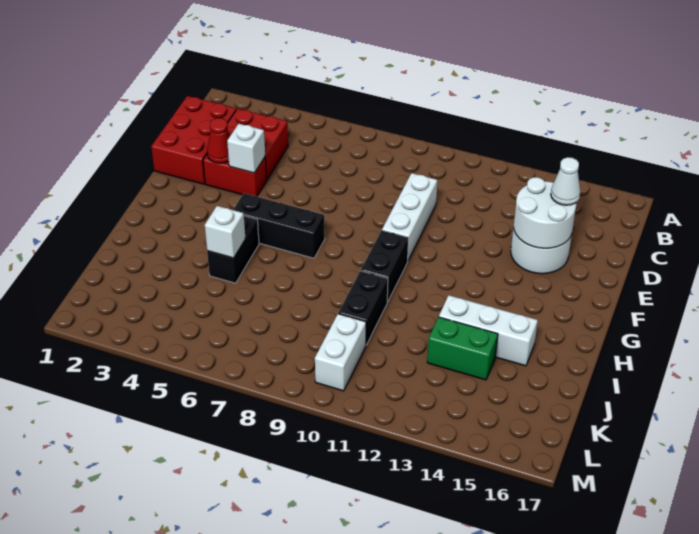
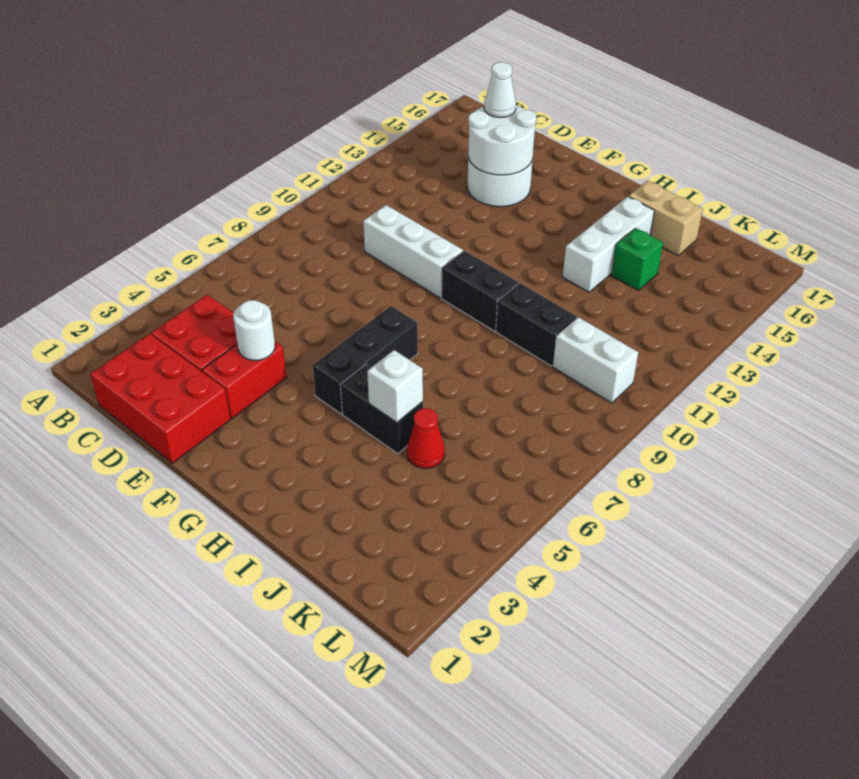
red 1x1 cone [207,118,230,163] -> red 1x1 cone moved to [407,408,445,468]
white 1x1 brick [227,124,265,173] -> white 1x1 round brick [233,300,275,360]
none -> tan 1x2 brick [629,181,703,255]
green 1x2 brick [427,317,498,380] -> green 1x1 brick [612,228,663,290]

